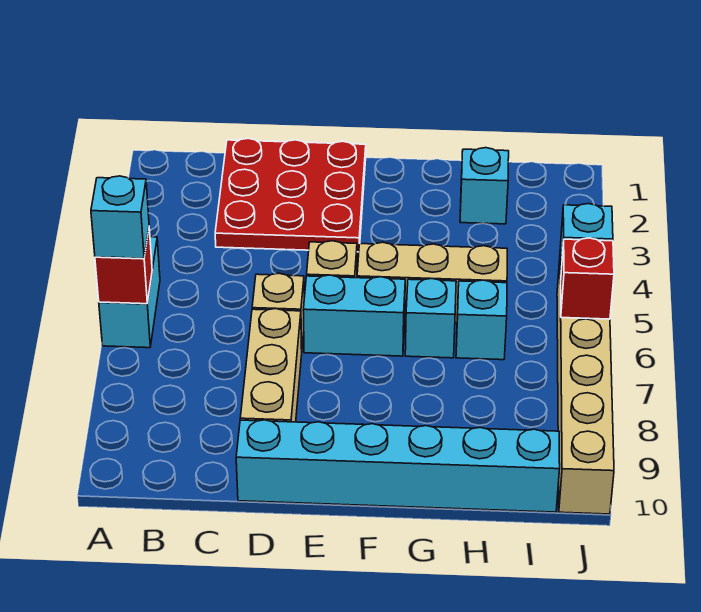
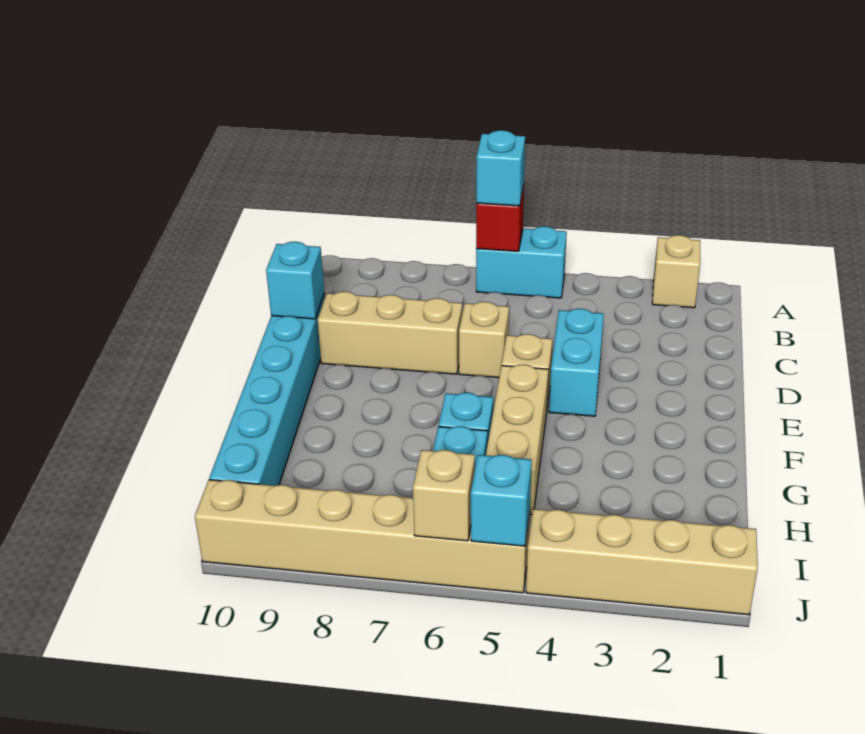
none -> tan 1x1 brick [652,235,700,308]
red 3x3 plate [215,138,366,252] -> none
cyan 1x2 brick [303,275,405,356] -> cyan 1x2 brick moved to [549,309,604,416]
cyan 1x1 brick [460,148,509,224] -> cyan 1x1 brick moved to [266,242,324,319]
none -> tan 1x4 brick [526,509,758,615]
red 1x1 brick [560,238,614,319] -> tan 1x1 brick [413,450,475,541]

